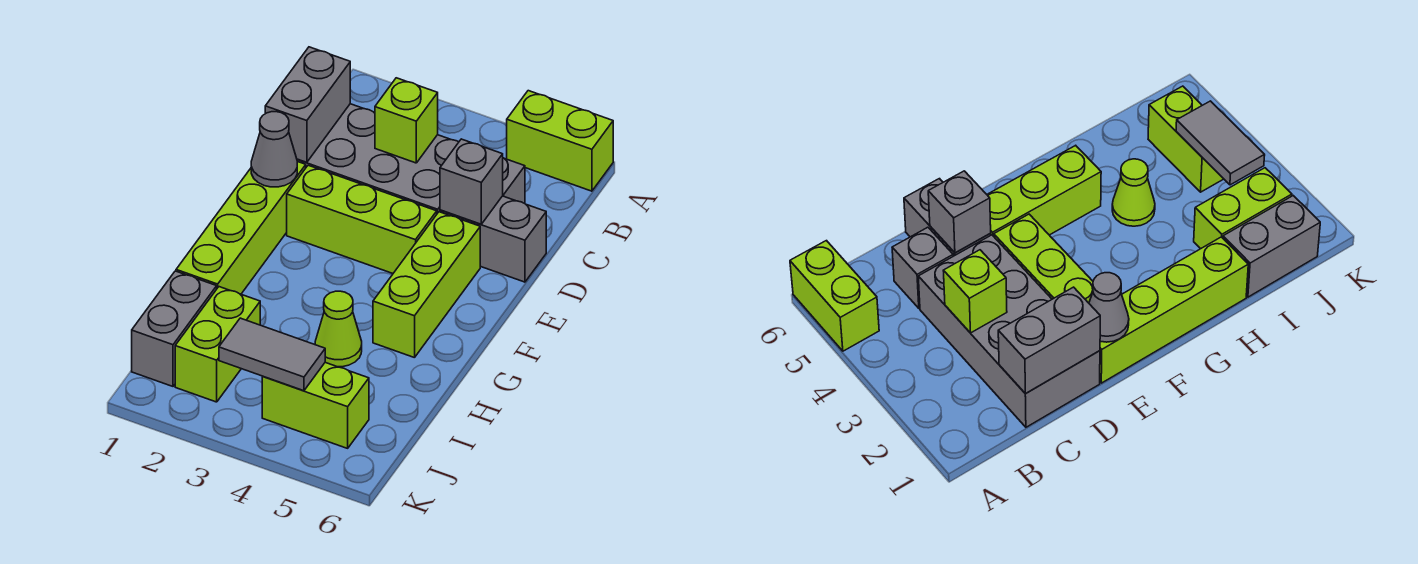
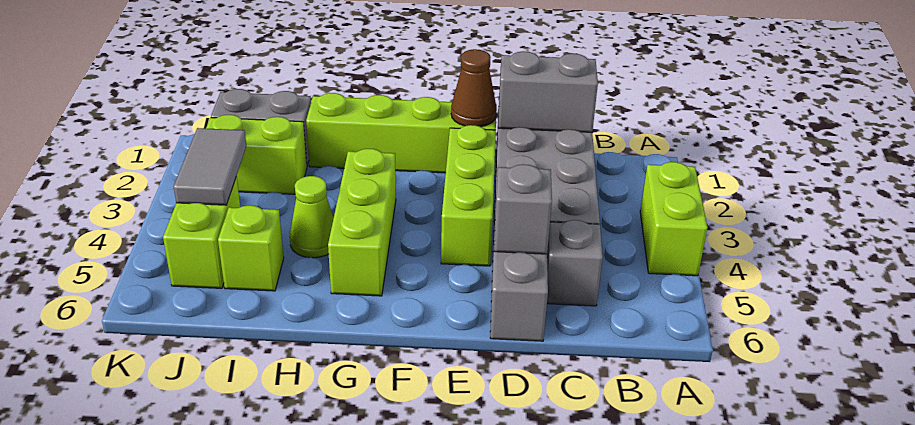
lime 1x2 brick [507,91,613,191] -> lime 1x2 brick moved to [640,162,708,276]
lime 1x1 brick [375,78,438,163] -> lime 1x1 brick moved to [218,205,284,291]
grey 1x1 cone [251,112,297,187] -> brown 1x1 cone [451,49,497,127]
lime 1x3 brick [373,212,480,358] -> lime 1x3 brick turned to [328,149,396,296]

